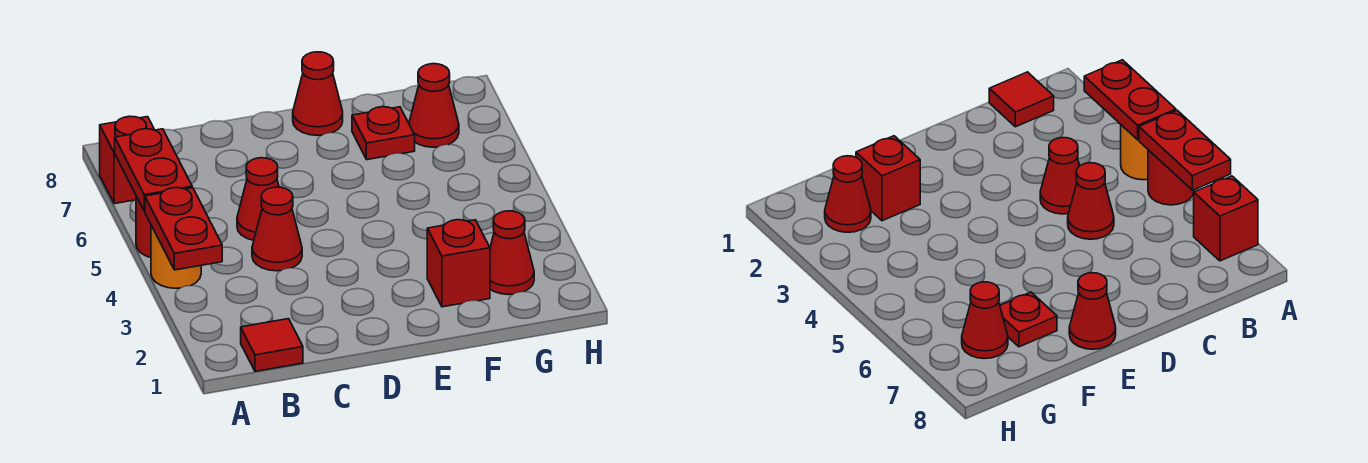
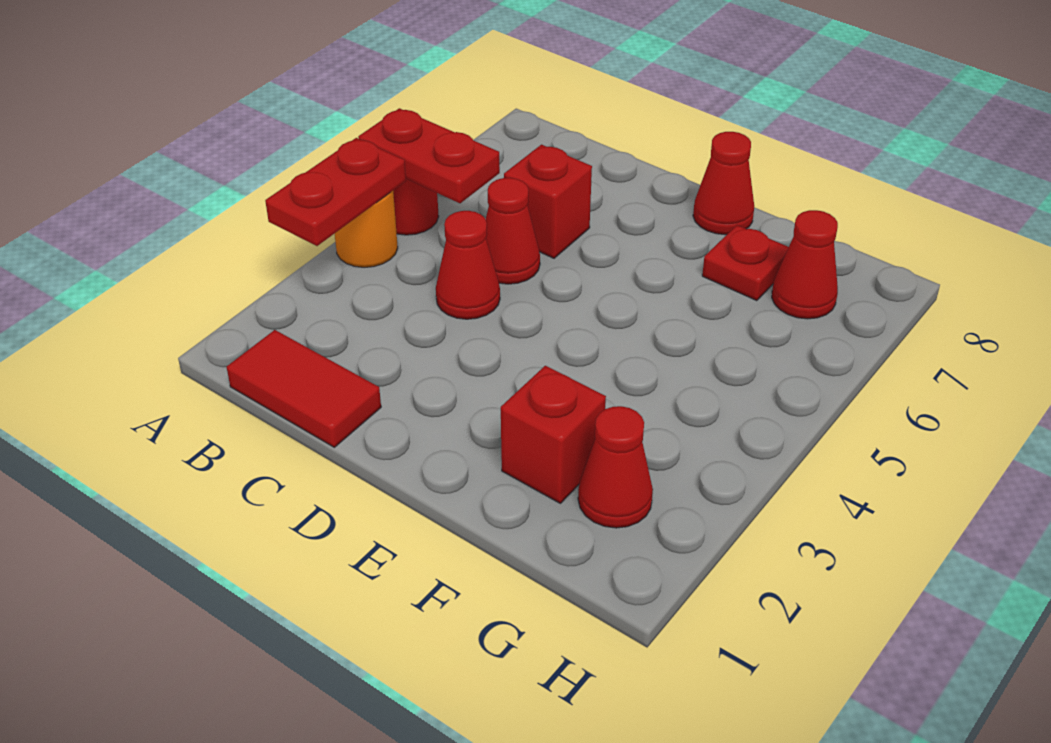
red 1x2 plate [115,129,192,211] -> red 1x2 plate turned to [358,108,500,203]
red 1x1 brick [100,116,154,204] -> red 1x1 brick moved to [504,145,592,258]
red 1x1 tile [241,319,303,371] -> red 1x2 tile [227,330,381,447]

